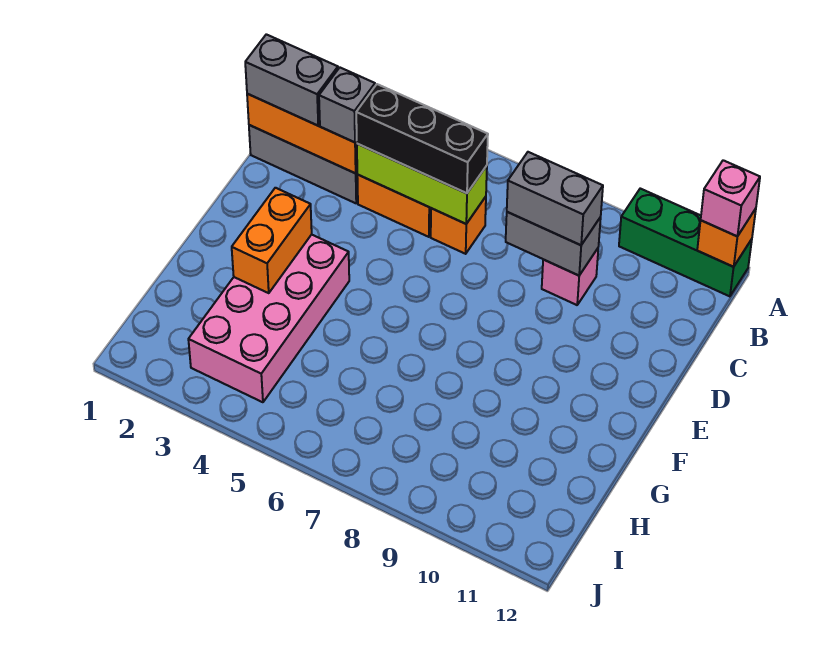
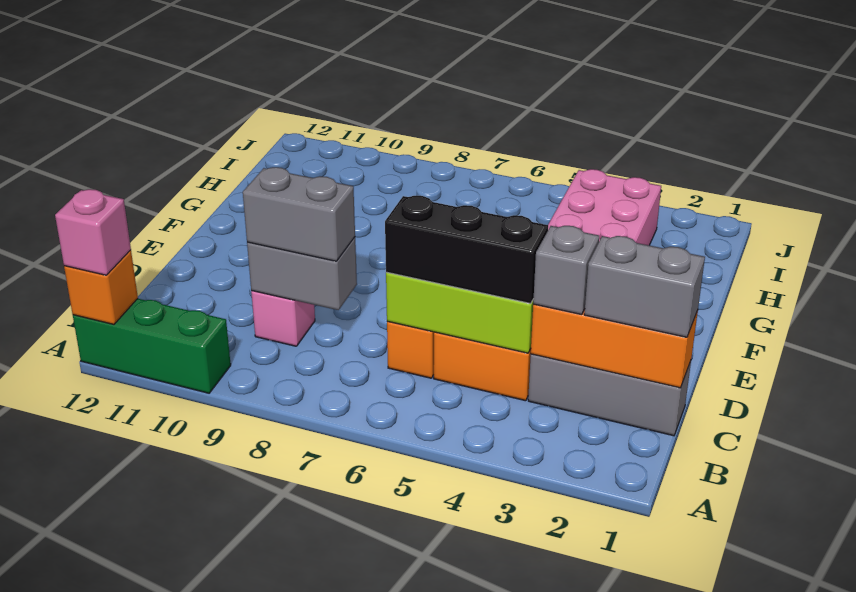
orange 1x2 brick [232,188,312,293] -> none

